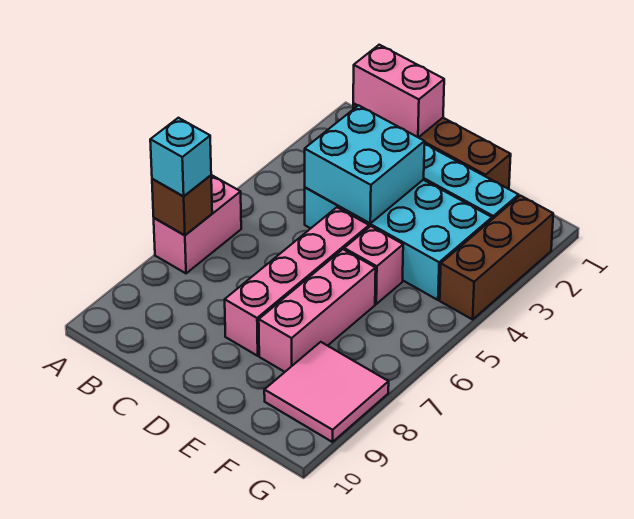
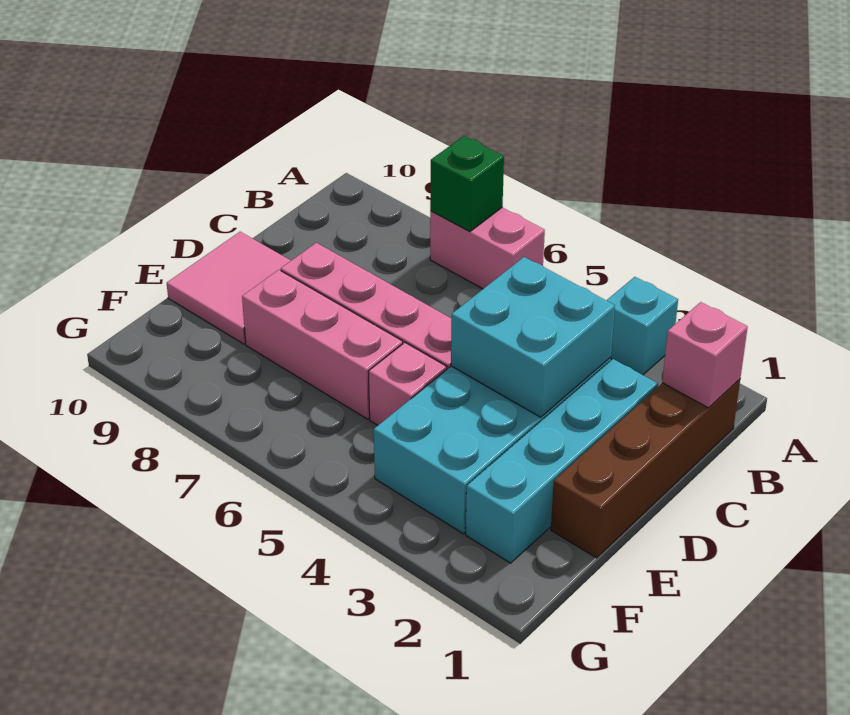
brown 1x1 brick [152,175,212,235] -> green 1x1 brick [430,136,504,232]
cyan 1x1 brick [150,118,211,196] -> cyan 1x1 brick moved to [607,277,678,375]
pink 1x2 brick [353,45,444,138] -> pink 1x1 brick [662,302,748,408]
pink 2x2 tile [264,342,389,442] -> pink 2x2 tile moved to [167,232,291,344]
brown 1x3 brick [440,196,553,319] -> none

